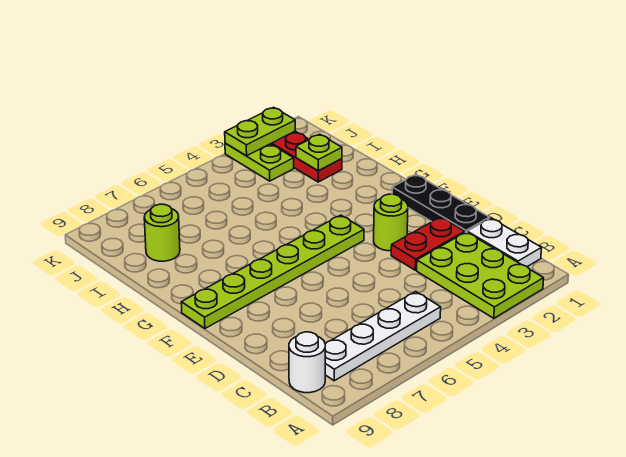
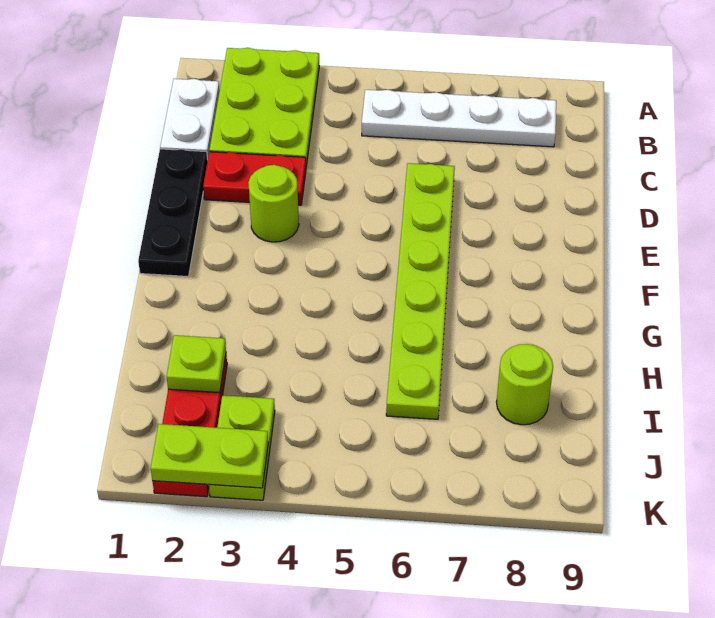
white 1x1 round brick [289,332,325,393] -> none
lime 1x6 plate [181,215,364,328] -> lime 1x6 plate turned to [386,163,455,419]

